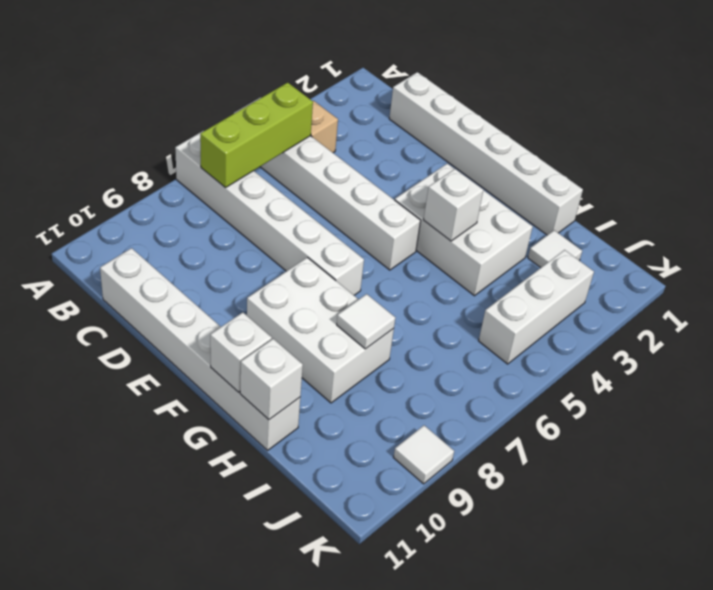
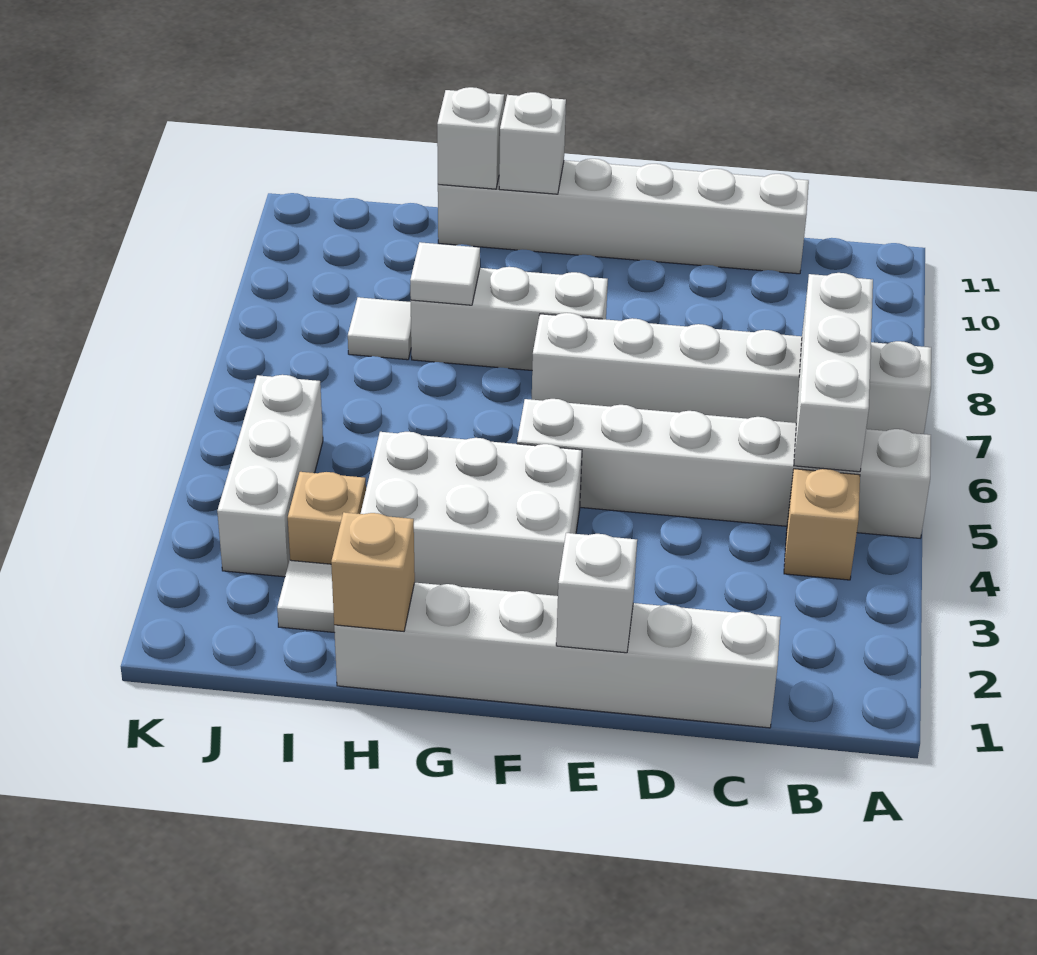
lime 1x3 brick [200,83,313,188] -> white 1x3 brick [794,273,873,472]
white 2x3 brick [247,257,394,403] -> white 1x3 brick [410,267,608,370]
white 1x1 brick [423,169,483,241] -> white 1x1 brick moved to [556,533,637,653]
none -> tan 1x1 brick [331,512,415,631]
none -> tan 1x1 brick [288,472,366,564]
white 1x1 tile [393,425,454,484] -> white 1x1 tile moved to [348,297,411,360]

